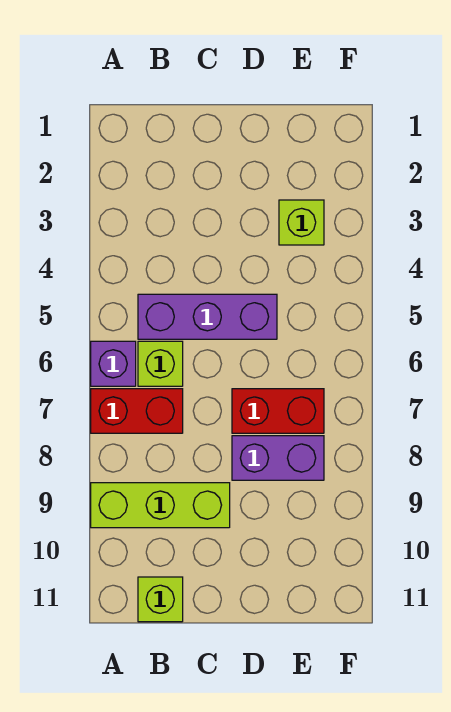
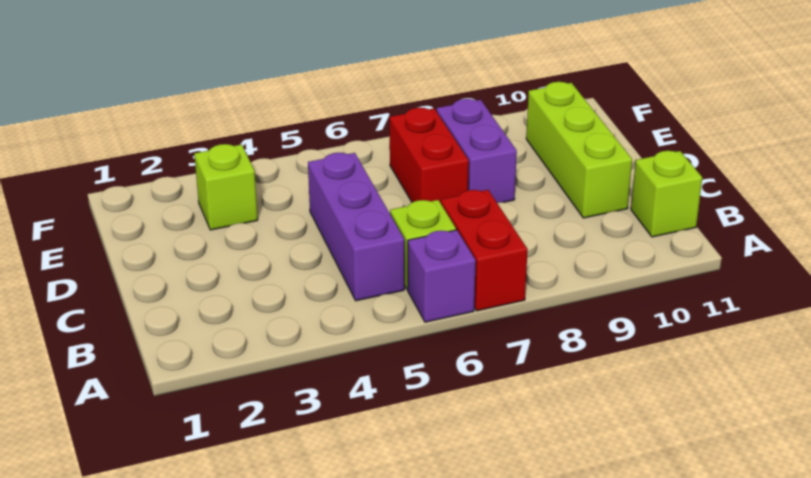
lime 1x3 brick [91,483,230,528] -> lime 1x3 brick moved to [526,82,632,218]

